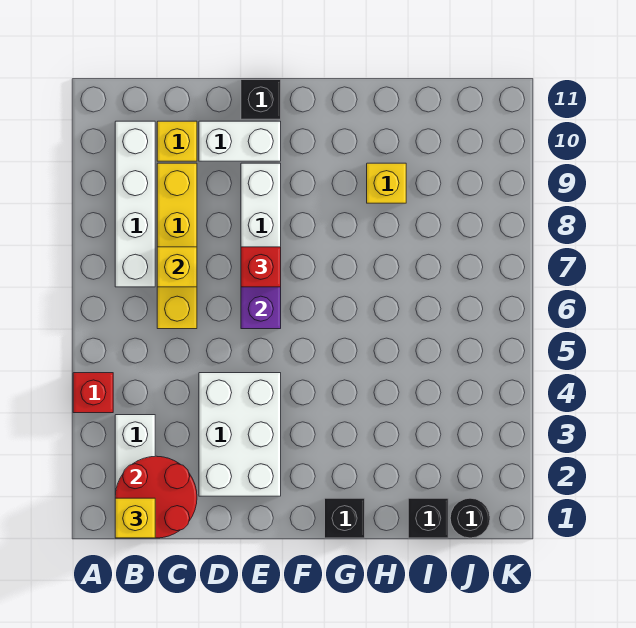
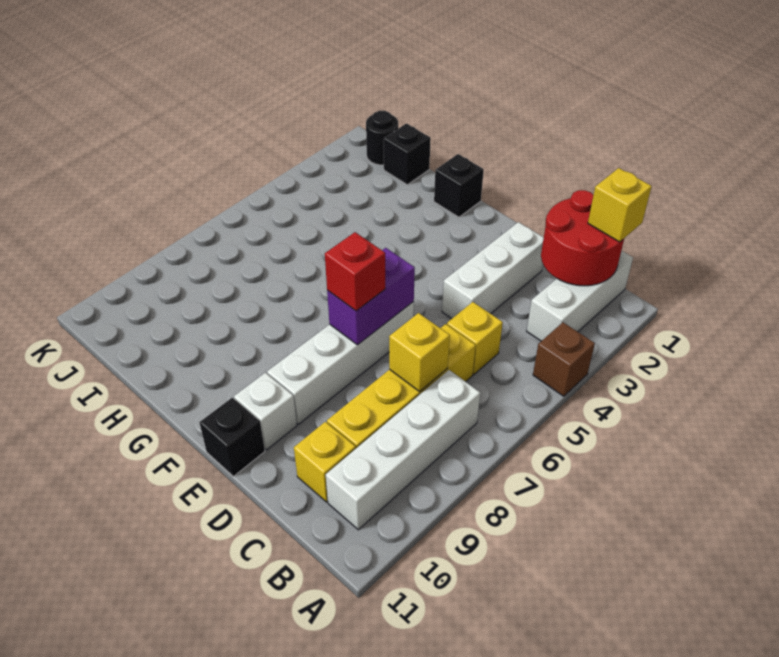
red 1x1 brick [73,373,113,413] -> brown 1x1 brick [533,322,595,396]
white 2x3 brick [199,373,281,496] -> white 1x3 brick [442,222,544,319]
white 1x2 brick [199,121,281,161] -> white 1x1 brick [234,373,297,450]
yellow 1x1 brick [367,163,406,203] -> yellow 1x1 brick moved to [447,302,503,375]

